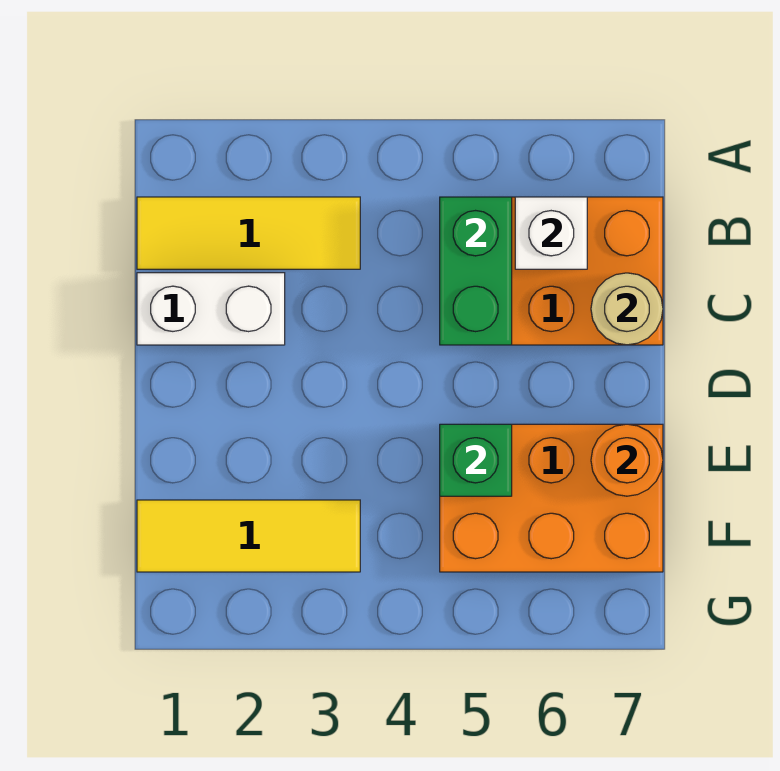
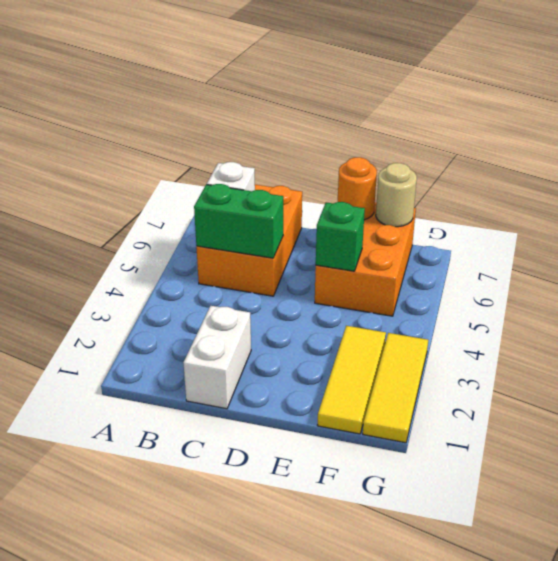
yellow 1x3 tile [137,197,360,269] -> yellow 1x3 tile moved to [363,333,428,443]
tan 1x1 round brick [591,273,663,345] -> tan 1x1 round brick moved to [376,163,417,227]

